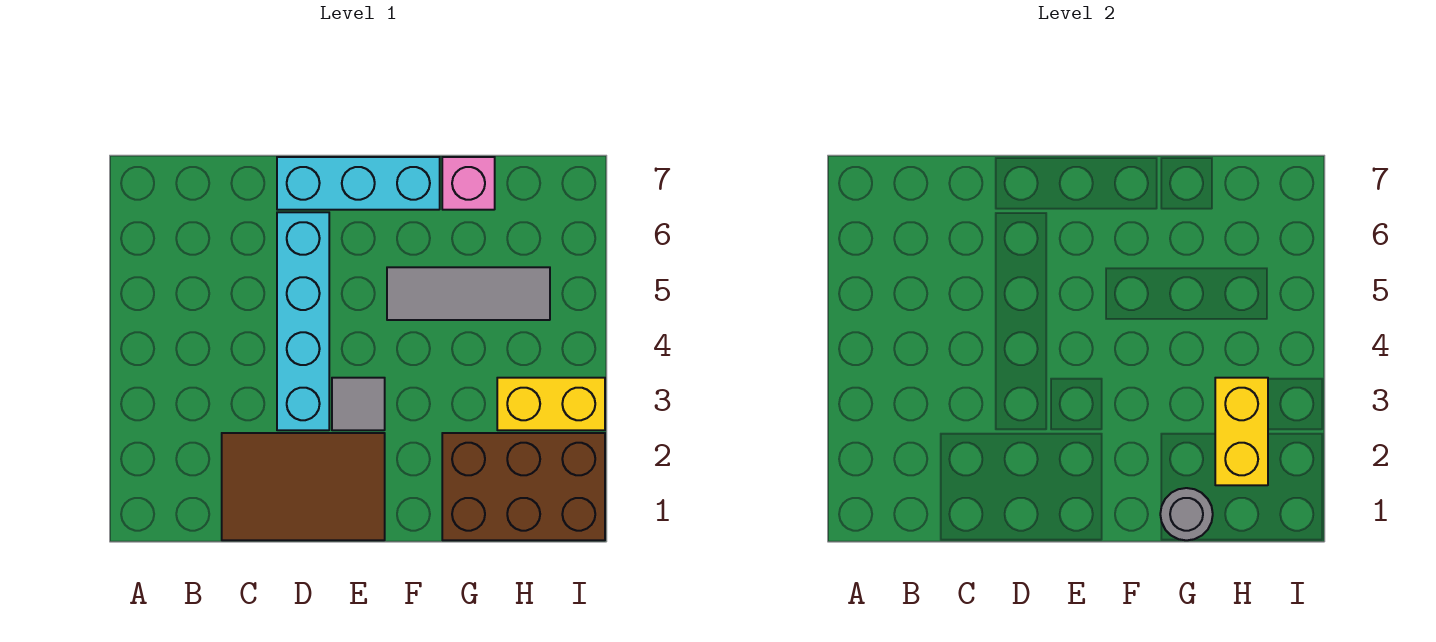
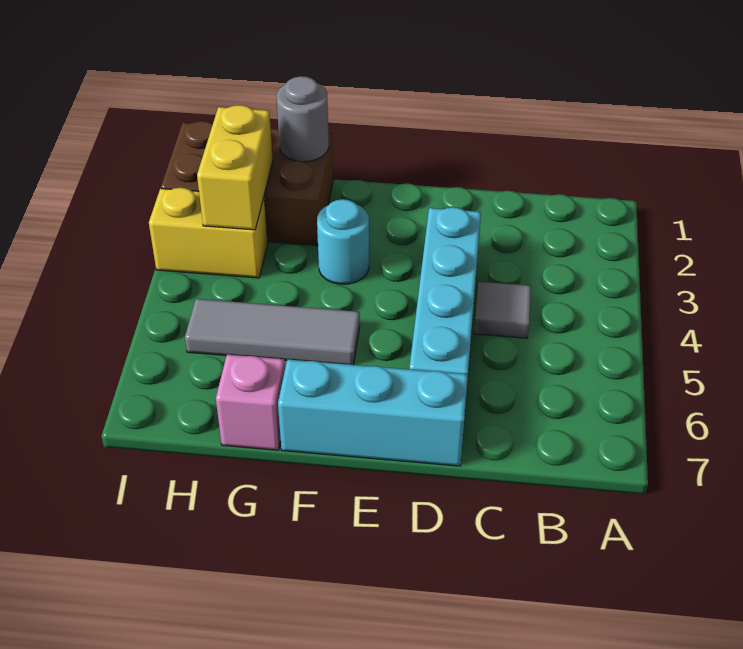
brown 2x3 tile [222,433,385,540] -> none
grey 1x1 tile [332,378,385,430] -> grey 1x1 tile moved to [474,282,531,338]
none -> cyan 1x1 round brick [317,199,369,284]

